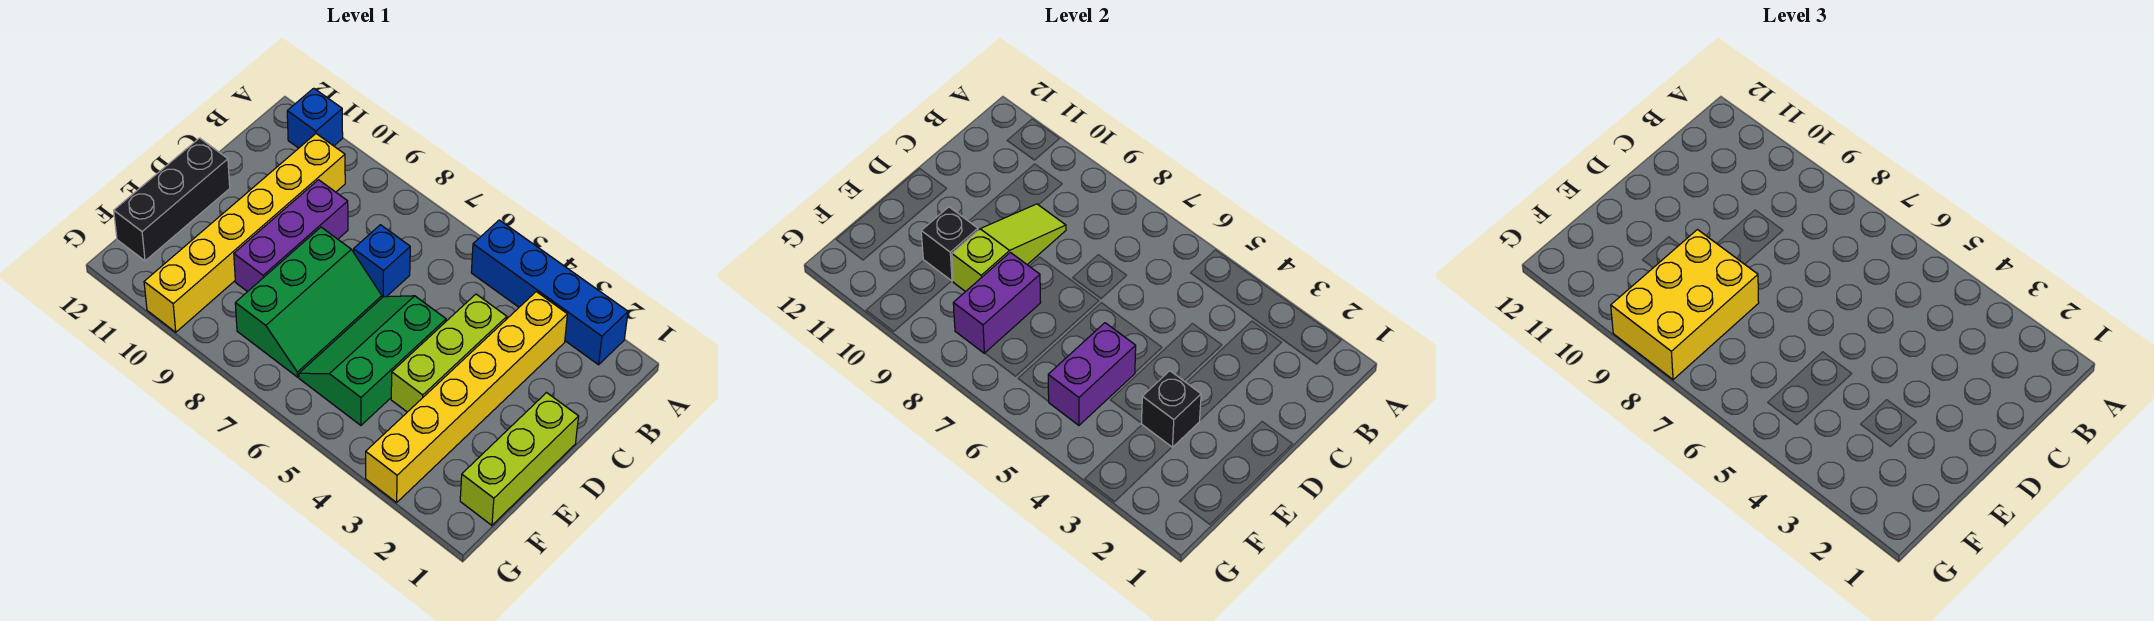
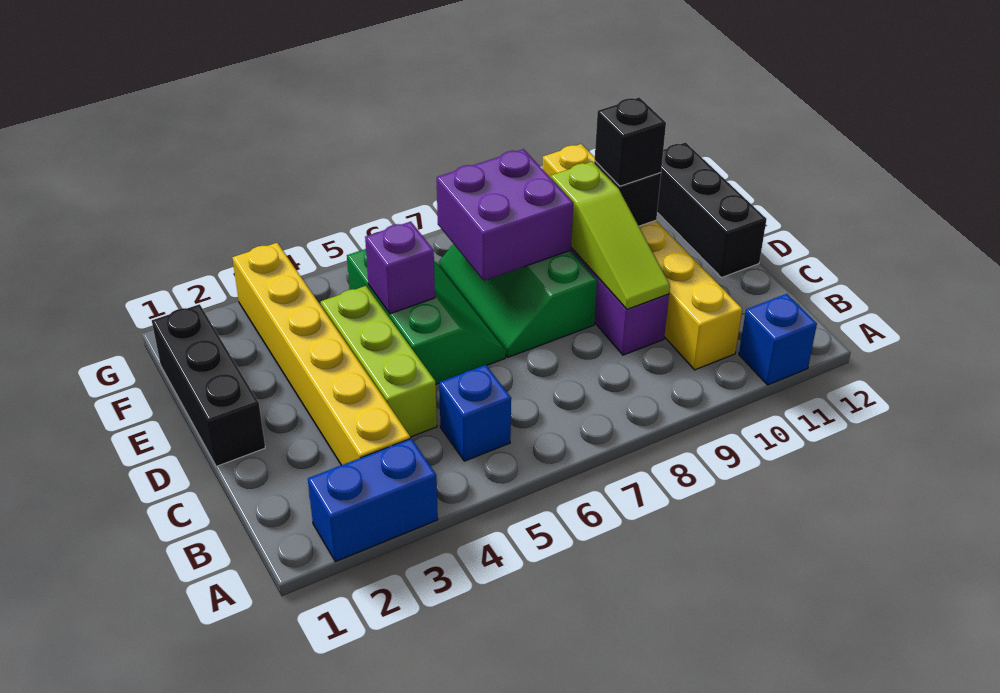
blue 1x4 brick [471,220,628,365] -> blue 1x2 brick [308,439,438,562]
blue 1x1 brick [354,225,410,297] -> blue 1x1 brick moved to [439,365,511,461]
lime 1x3 brick [460,393,579,525] -> black 1x3 brick [152,304,265,466]
black 1x1 brick [1141,371,1201,447] -> black 1x1 brick moved to [595,97,666,186]
purple 1x2 brick [1048,323,1136,425] -> purple 1x1 brick [365,222,435,314]
purple 1x2 brick [953,252,1041,353] -> purple 2x2 brick [437,149,573,281]
yellow 2x3 brick [1611,230,1759,380] -> none

